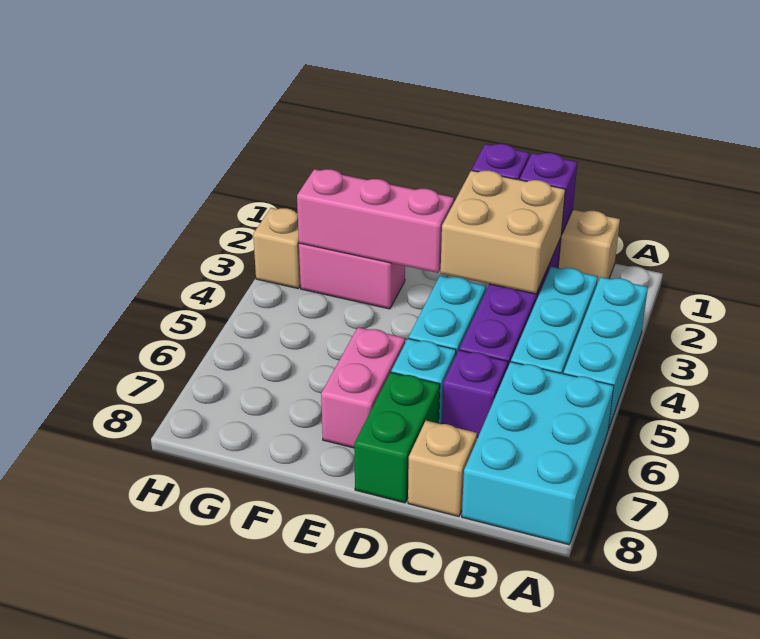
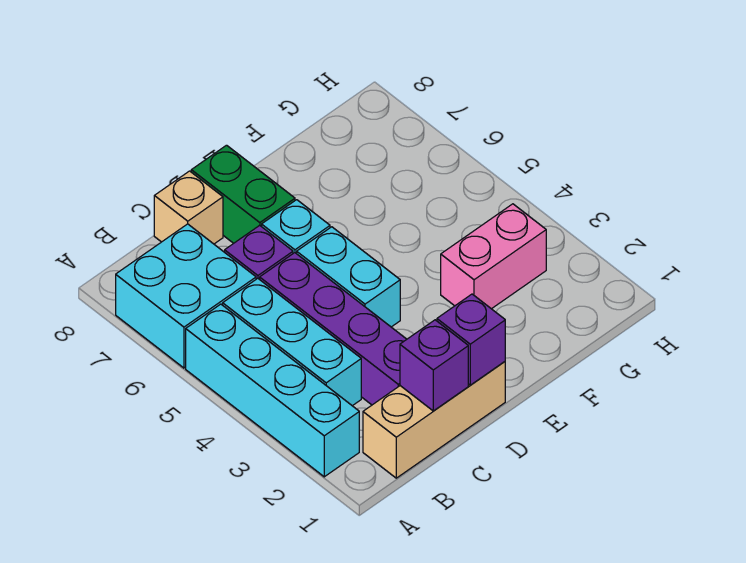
cyan 1x3 brick [563,277,648,430] -> cyan 1x4 brick [186,304,359,477]
cyan 2x3 brick [462,362,614,545] -> cyan 2x2 brick [116,224,256,368]
tan 2x2 brick [441,170,565,294] -> none
pink 1x3 brick [297,169,454,273] -> none
pink 1x2 brick [321,327,405,448] -> none
tan 1x1 brick [253,208,301,289] -> none

